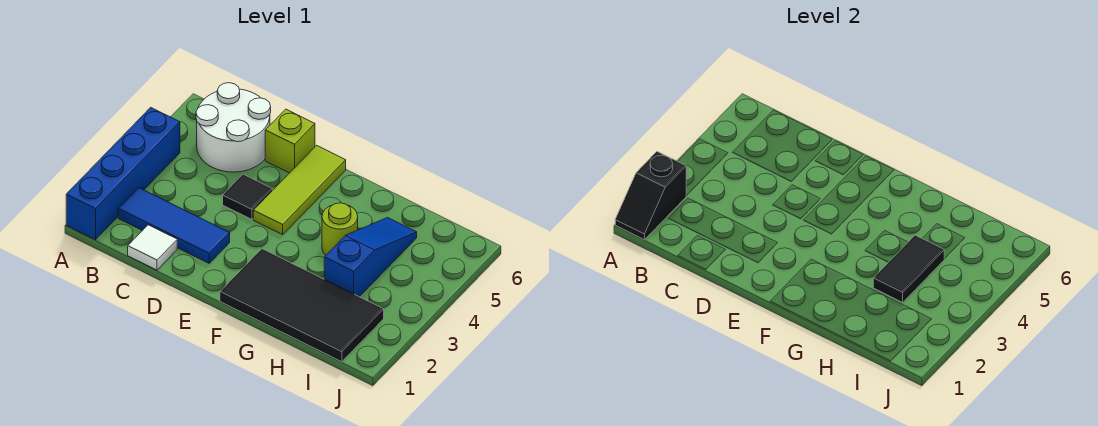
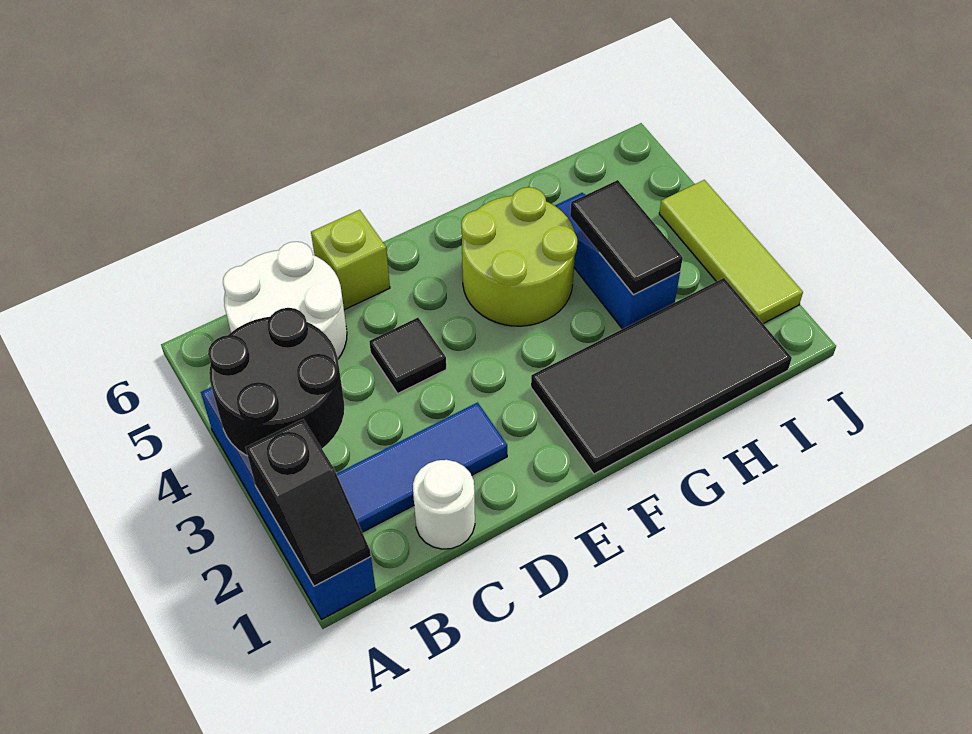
none -> black 2x2 round brick [208,308,344,456]
white 1x1 tile [128,225,177,270] -> white 1x1 round brick [413,460,475,549]
lime 1x3 tile [253,145,346,235] -> lime 1x3 tile moved to [659,180,803,324]
lime 1x1 round brick [322,203,358,255] -> lime 2x2 round brick [461,187,577,326]

